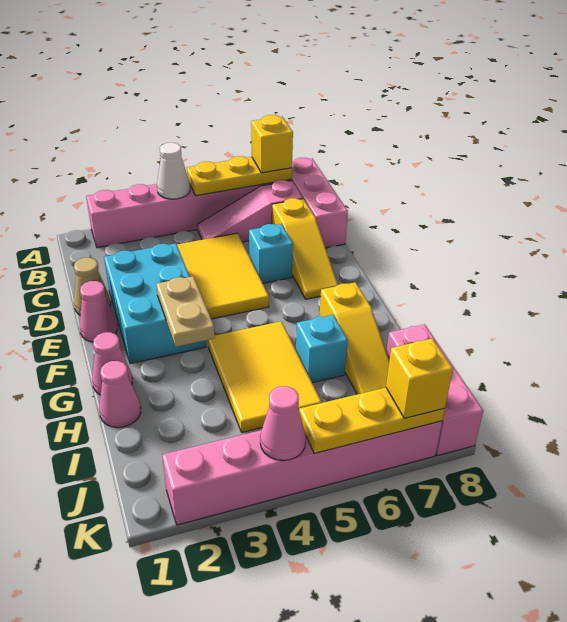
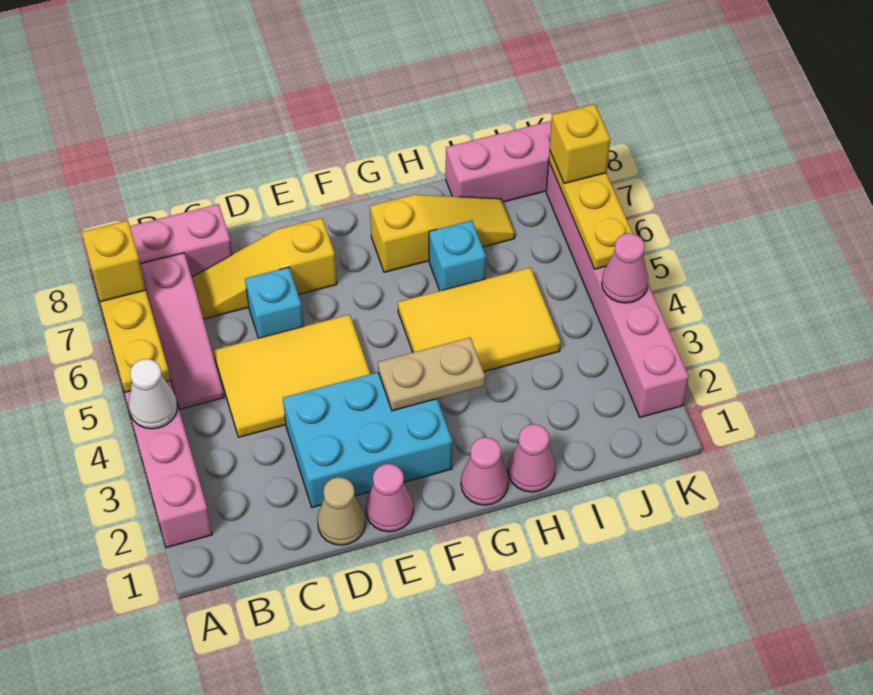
yellow 1x3 slope [272,198,338,299] -> yellow 1x3 slope turned to [192,218,337,319]

